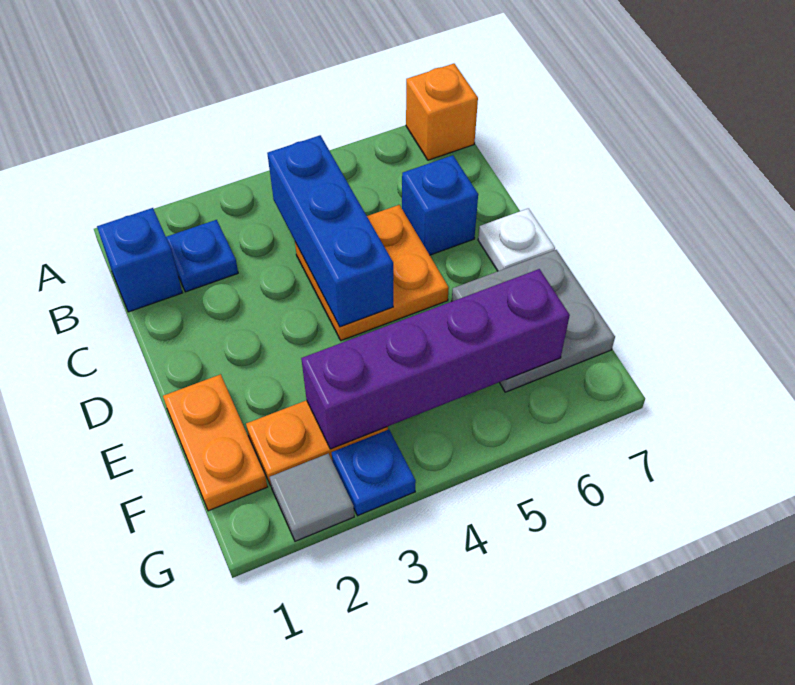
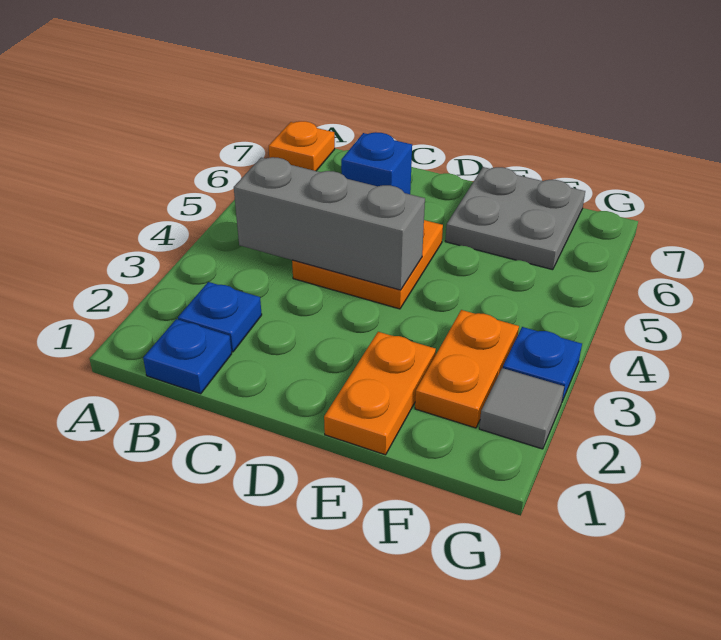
orange 1x1 brick [406,64,478,160] -> orange 1x1 plate [269,121,335,171]
blue 1x1 brick [97,208,182,312] -> blue 1x1 plate [143,319,232,394]
blue 1x3 brick [267,135,393,327] -> grey 1x3 brick [234,157,425,290]
white 1x1 plate [478,208,555,271] -> none
orange 1x2 plate [163,374,267,511] -> orange 1x2 plate turned to [324,332,436,455]
purple 1x4 brick [301,269,570,449] -> none

